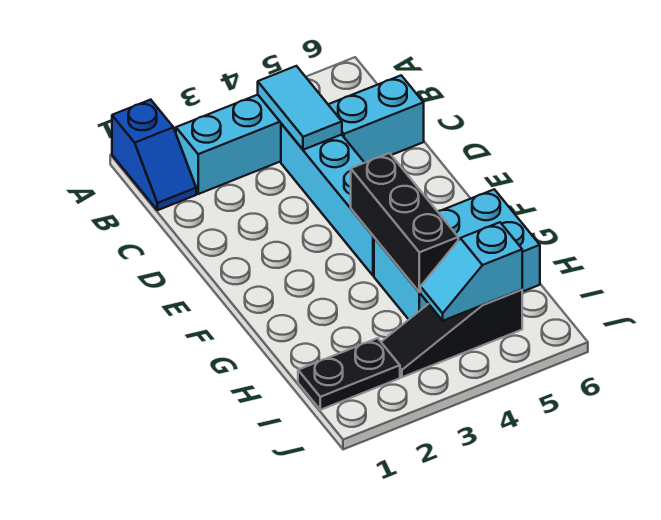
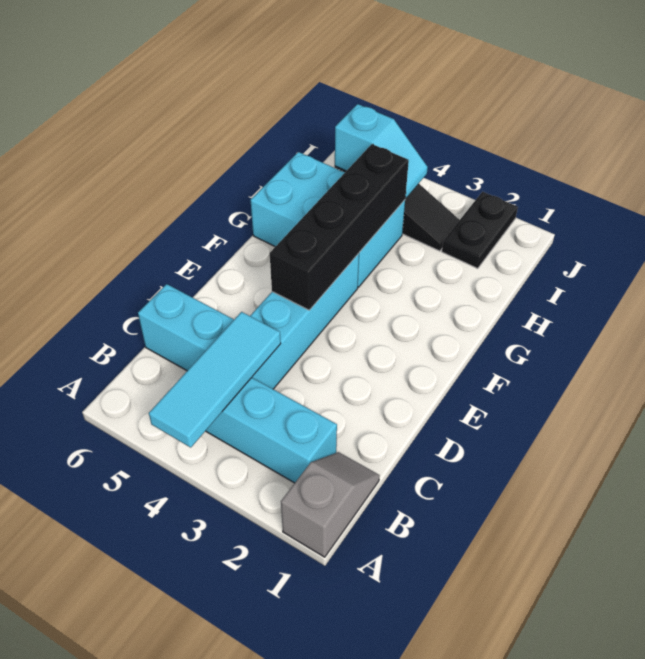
blue 1x2 slope [112,100,196,210] -> grey 1x2 slope [281,452,380,557]
cyan 1x2 tile [258,66,342,150] -> cyan 1x3 tile [149,312,281,448]
black 1x3 brick [351,153,458,292] -> black 1x4 brick [270,144,409,310]
black 1x2 plate [298,338,400,410] -> black 1x2 plate turned to [442,192,518,268]

